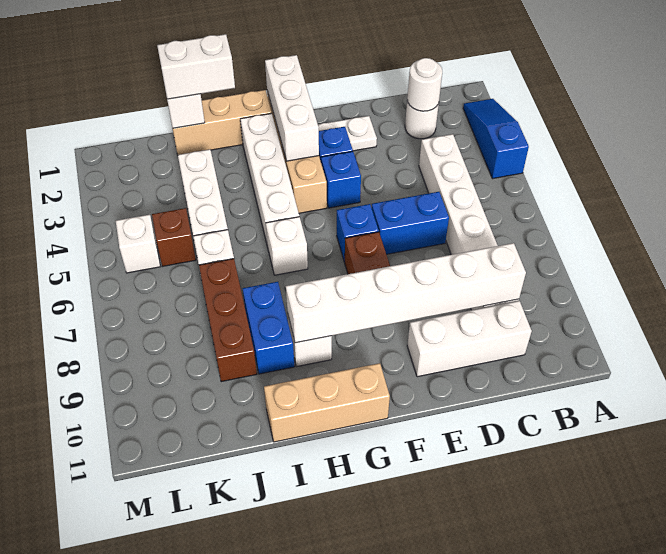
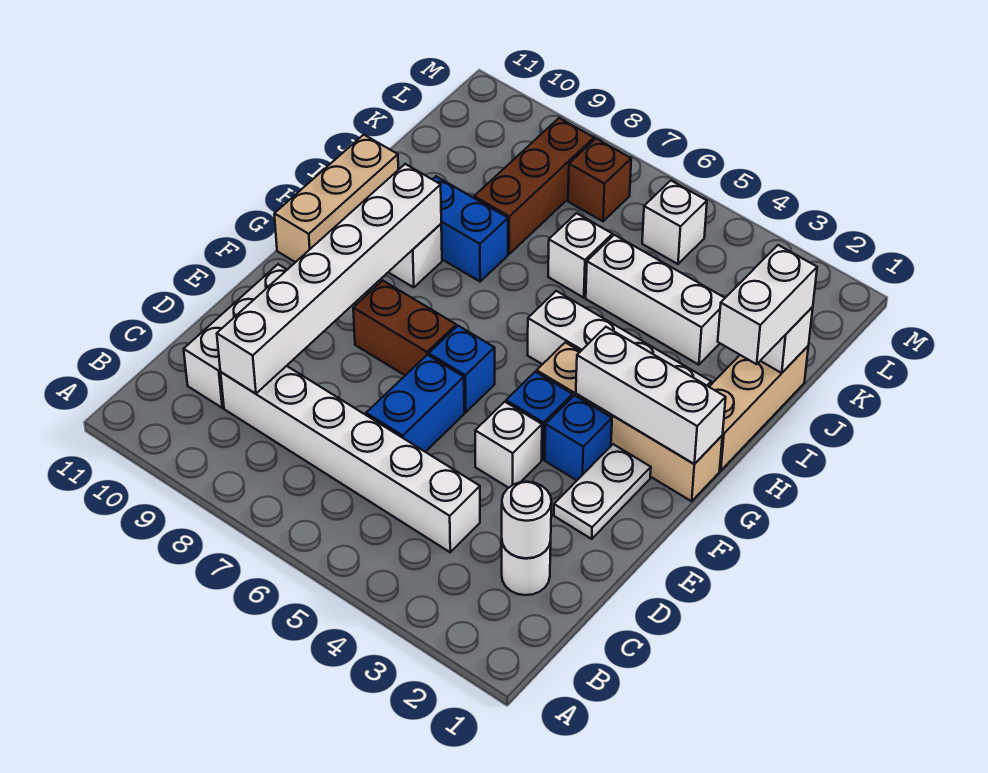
blue 1x3 slope [463,99,529,179] -> none
white 1x1 brick [266,217,308,275] -> white 1x1 brick moved to [475,402,542,488]
brown 1x3 brick [199,259,257,382] -> brown 1x3 brick turned to [474,118,594,254]
brown 1x1 brick [152,208,196,266] -> brown 1x1 brick moved to [568,139,631,221]

